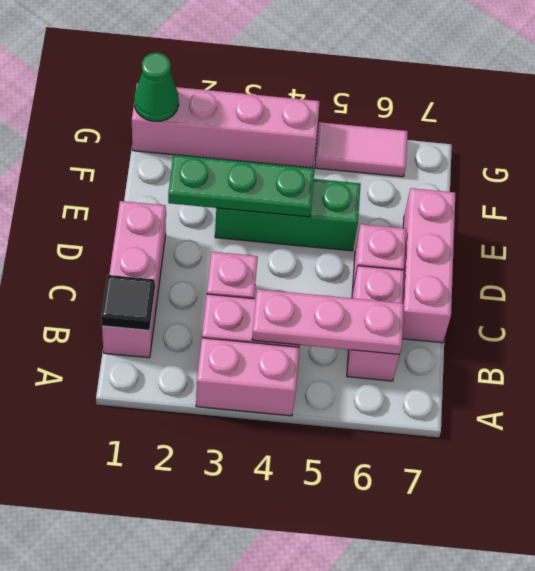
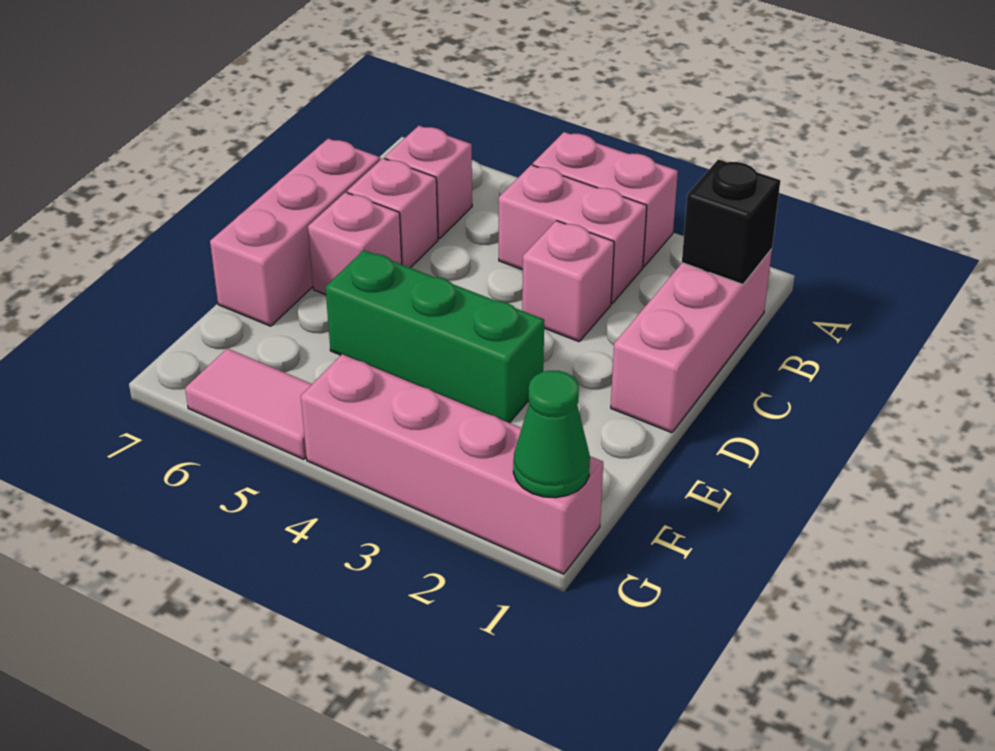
black 1x1 tile [101,275,155,330] -> black 1x1 brick [682,159,780,284]
pink 1x3 plate [252,289,404,354] -> none
green 1x3 plate [168,155,315,217] -> none

